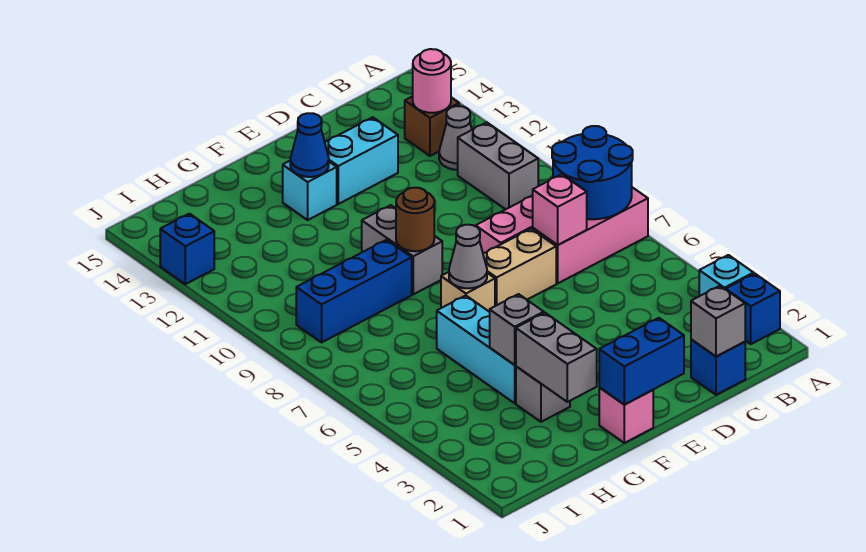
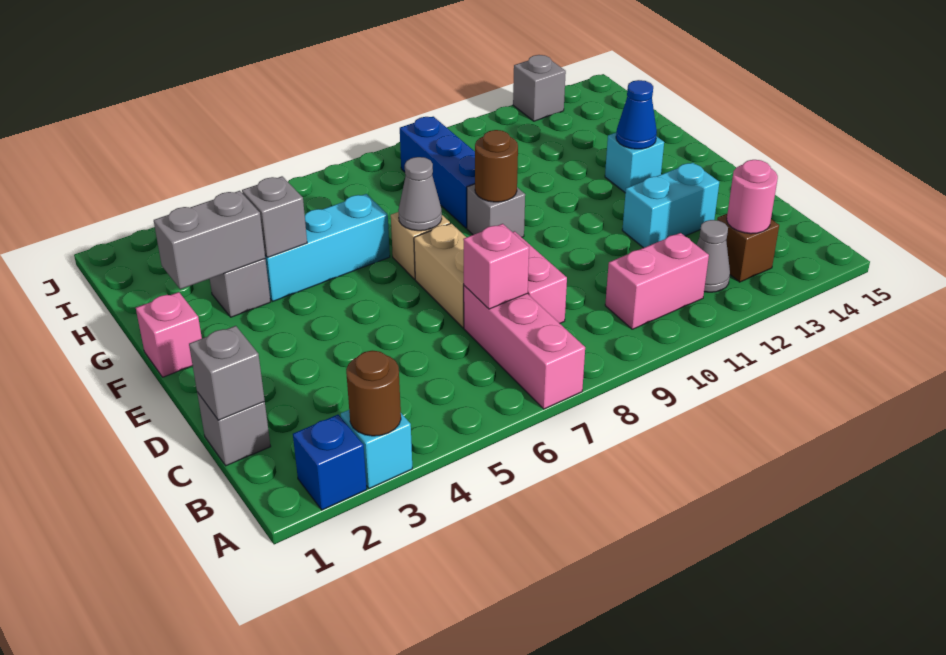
none -> brown 1x1 round brick [346,351,401,436]
blue 2x2 round brick [552,126,633,219] -> none
grey 1x2 brick [458,122,538,209] -> pink 1x2 brick [605,233,709,329]
blue 1x1 brick [691,340,745,395] -> grey 1x1 brick [197,392,271,466]
cyan 1x2 brick [325,117,398,204] -> cyan 1x2 brick turned to [622,163,719,248]
blue 1x2 brick [599,318,684,404] -> none
grey 1x2 brick [362,205,442,294] -> grey 1x1 brick [467,184,525,237]
blue 1x1 brick [160,214,214,284] -> grey 1x1 brick [513,55,566,121]

